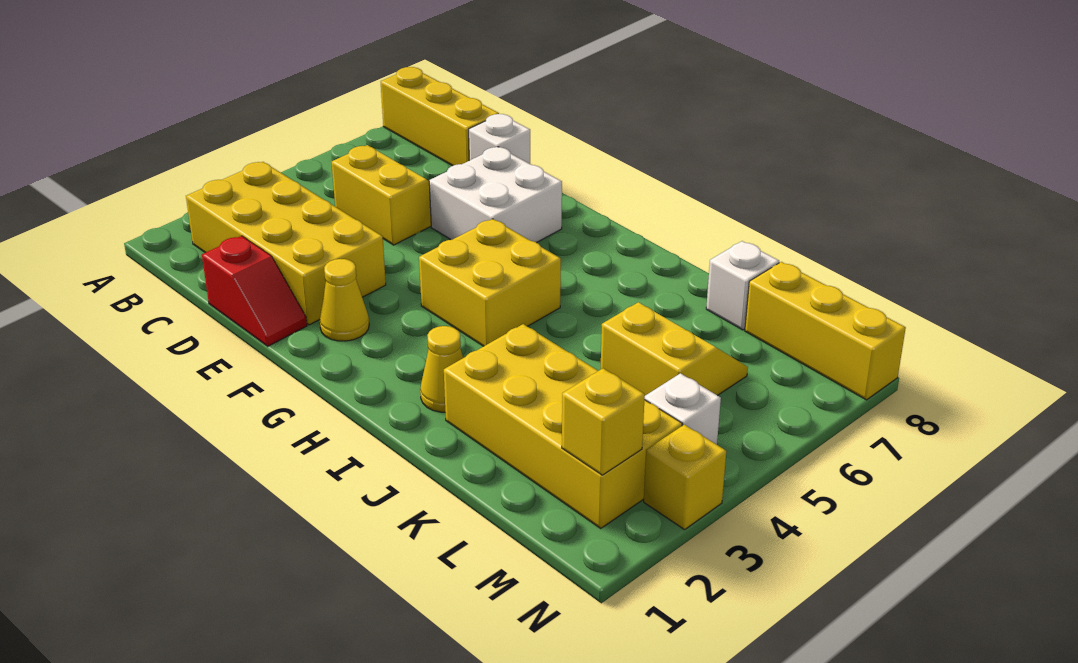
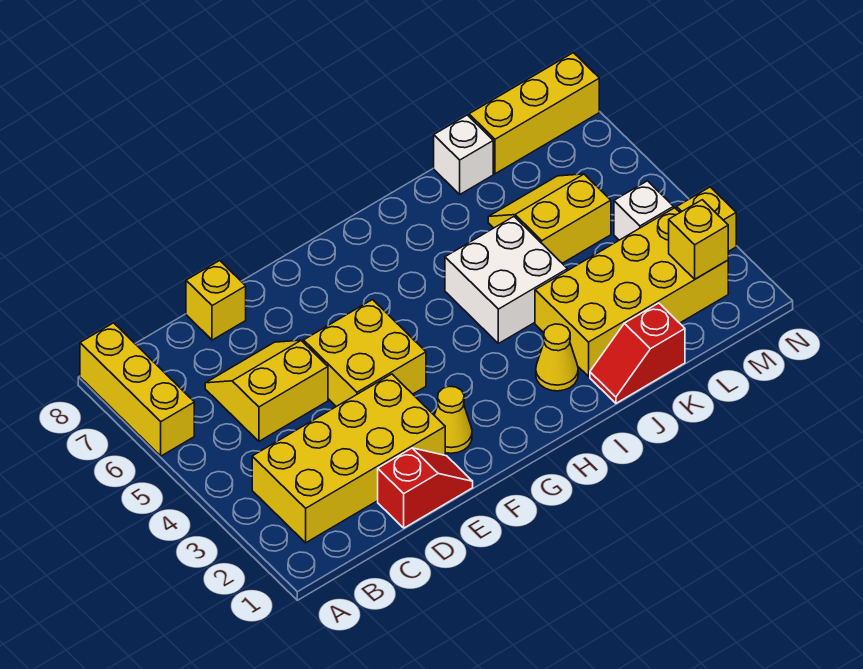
yellow 1x3 brick [381,67,499,166] -> yellow 1x3 brick turned to [80,323,194,456]
white 1x1 brick [469,114,530,164] -> yellow 1x1 brick [186,261,246,340]
white 2x2 brick [429,147,562,243] -> white 2x2 brick moved to [445,217,567,344]
yellow 2x2 brick [419,219,561,346] -> yellow 2x2 brick moved to [304,300,426,407]
none -> red 1x2 slope [590,303,685,403]

